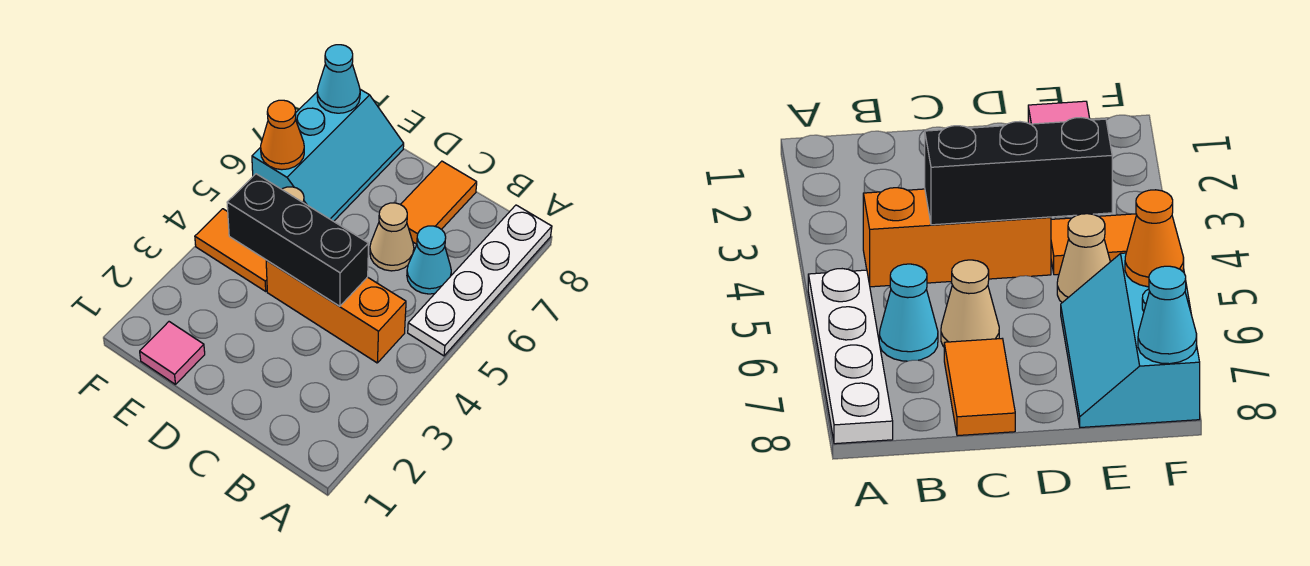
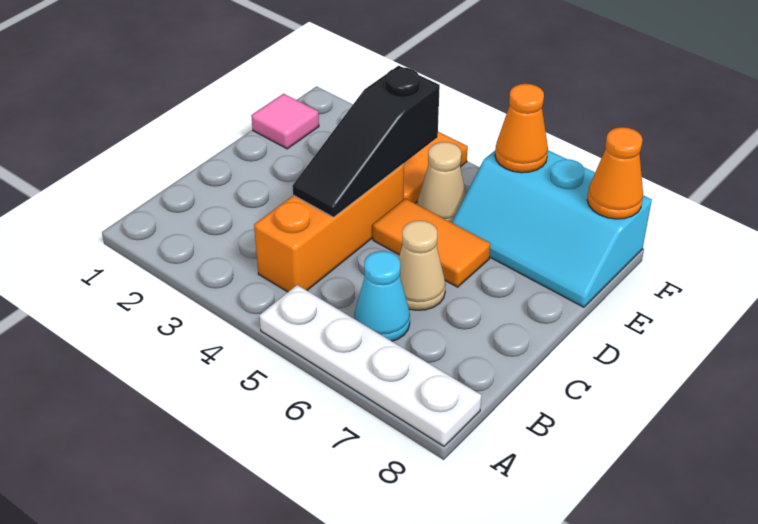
black 1x3 brick [227,174,369,306] -> black 1x3 slope [293,66,440,217]
orange 1x2 tile [400,161,477,244] -> orange 1x2 tile moved to [373,199,490,287]
cyan 1x1 cone [317,45,360,113] -> orange 1x1 cone [587,127,643,219]

